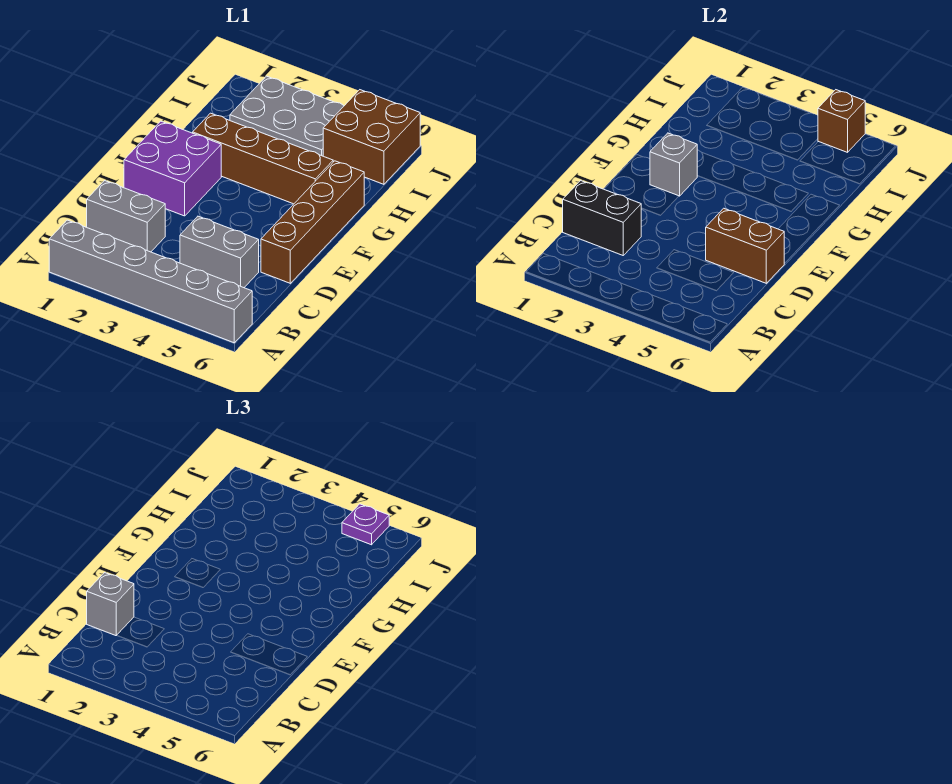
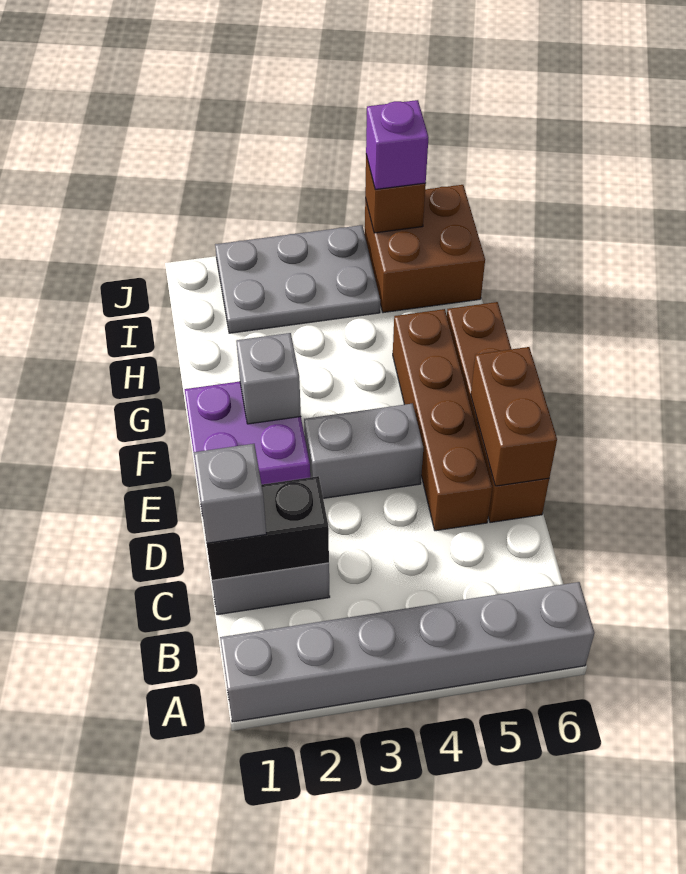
grey 1x2 brick [180,216,259,288] -> grey 1x2 brick moved to [304,403,423,498]
brown 1x2 brick [706,208,784,283] -> brown 1x2 brick turned to [471,347,557,486]
brown 1x4 brick [193,113,333,204] -> brown 1x4 brick turned to [393,309,492,531]
purple 1x1 plate [342,504,389,545] -> purple 1x1 brick [366,100,429,189]

